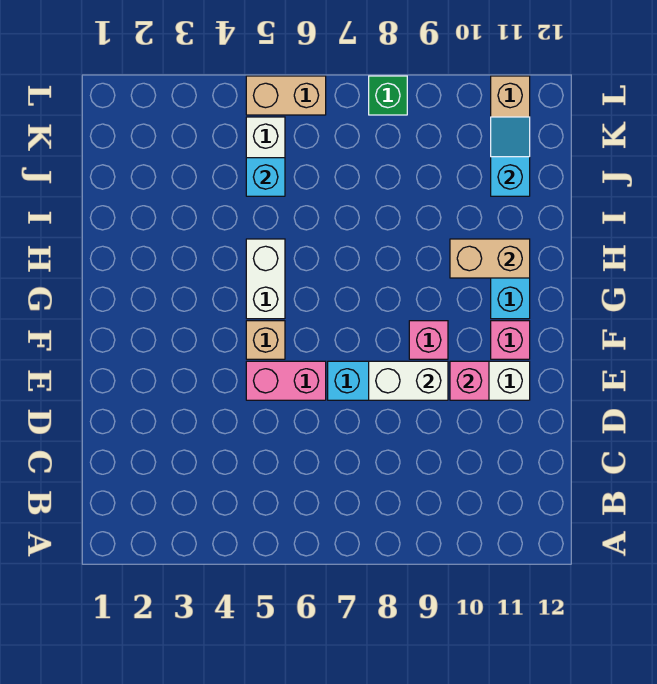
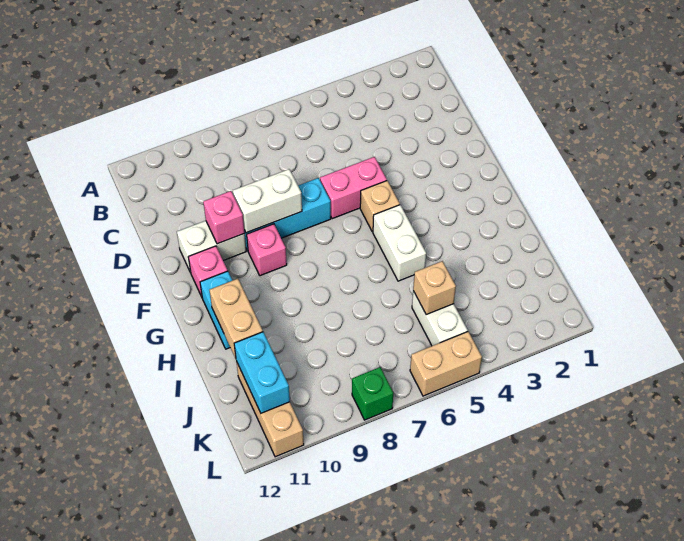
tan 1x2 brick [450,239,530,278] -> tan 1x2 brick turned to [210,279,263,358]
cyan 1x1 brick [246,158,285,196] -> tan 1x1 brick [413,261,456,314]
cyan 1x2 slope [491,117,530,196] -> cyan 1x2 brick [234,332,290,413]

